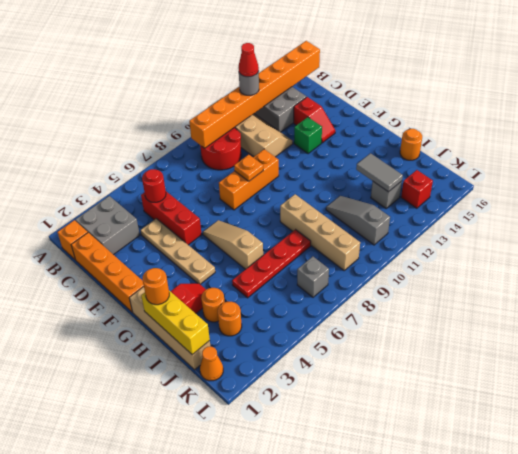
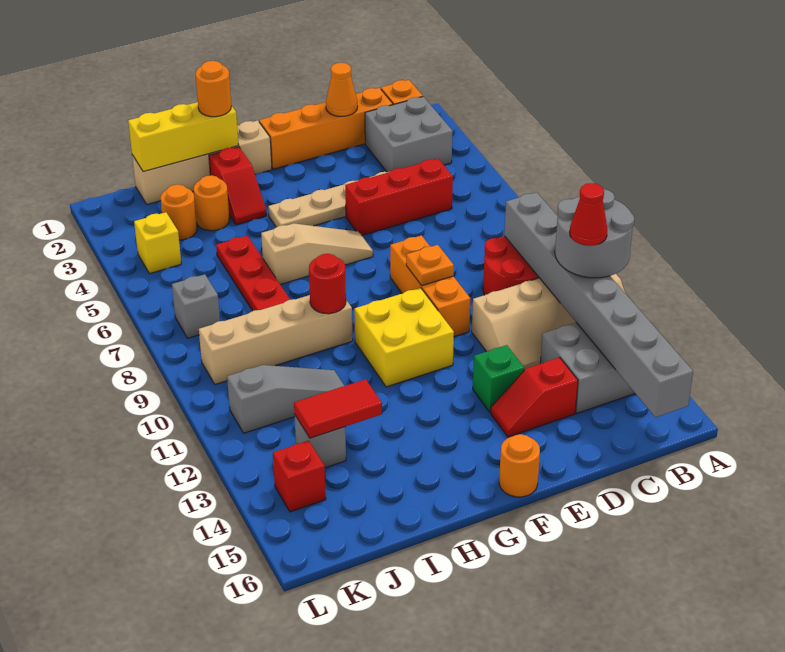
orange 1x8 brick [189,41,320,148] -> grey 1x8 brick [504,192,693,417]
grey 1x1 round brick [239,72,259,95] -> grey 2x2 round brick [555,189,634,278]
red 1x1 round brick [142,169,166,202] -> red 1x1 round brick moved to [309,254,346,314]
none -> yellow 2x2 brick [354,288,454,387]
grey 1x2 tile [356,153,403,192] -> red 1x2 tile [294,379,382,438]
orange 1x1 round brick [400,129,422,160] -> orange 1x1 round brick moved to [499,434,540,497]
orange 1x1 cone [200,347,223,381] -> orange 1x1 cone moved to [326,63,357,116]
none -> yellow 1x1 brick [134,212,181,274]

